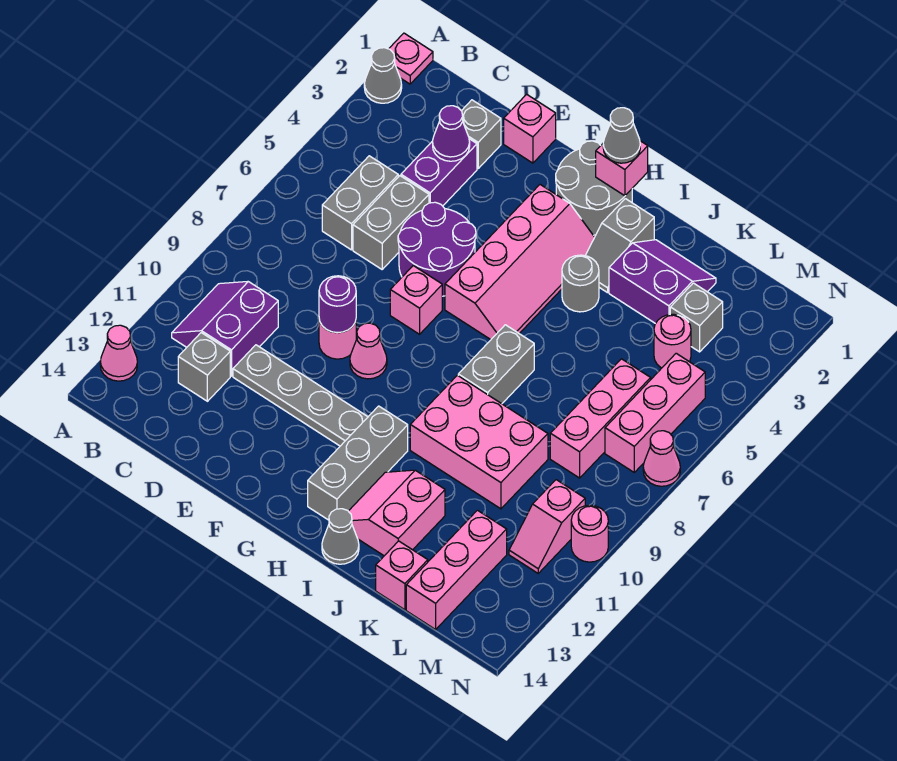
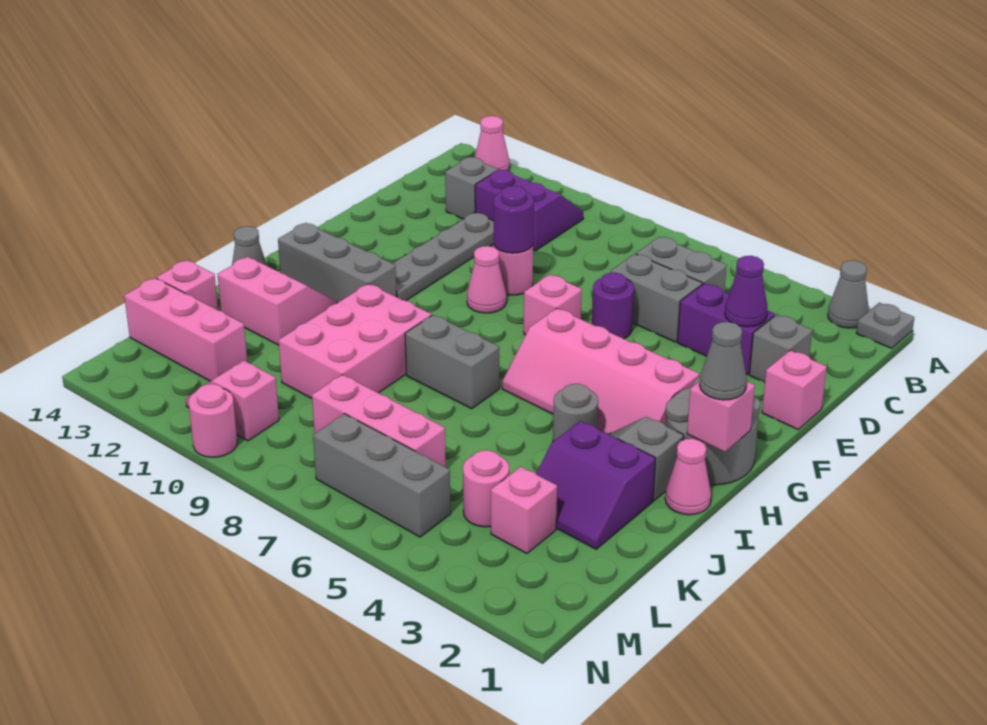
pink 1x1 plate [389,33,433,84] -> grey 1x1 plate [856,303,914,348]
purple 2x2 round brick [398,202,476,296] -> purple 1x1 round brick [592,273,634,339]
purple 2x2 slope [609,240,716,324] -> purple 2x2 slope turned to [536,421,656,549]
grey 1x1 brick [670,283,723,352] -> pink 1x1 brick [491,467,557,554]
pink 1x3 brick [605,353,705,472] -> grey 1x3 brick [313,414,451,537]
pink 1x1 cone [643,431,680,486] -> pink 1x1 cone moved to [665,439,711,515]

